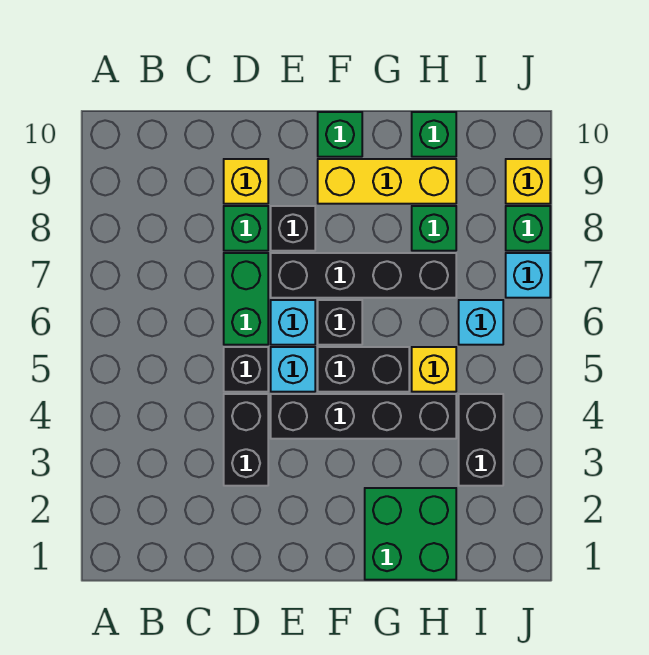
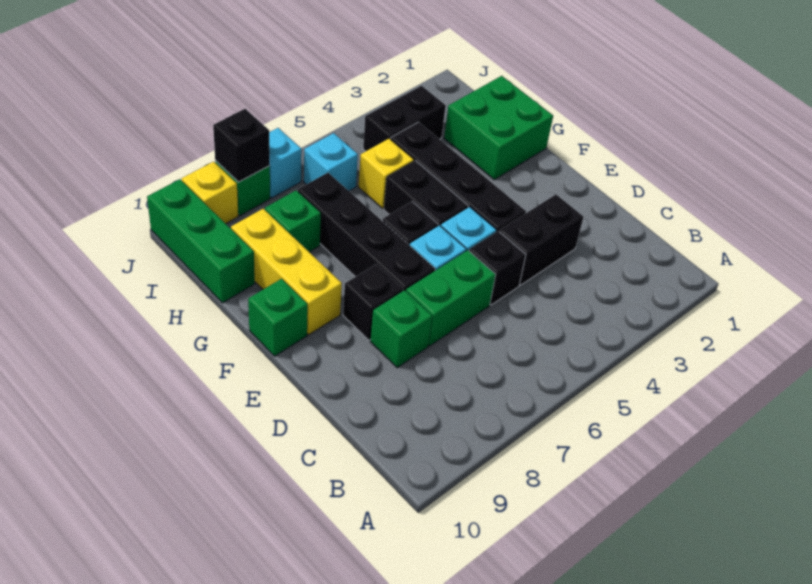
yellow 1x1 brick [224,159,268,204] -> none
green 1x1 brick [412,112,456,157] -> green 1x3 brick [147,179,255,303]
none -> black 1x1 brick [213,109,270,182]

